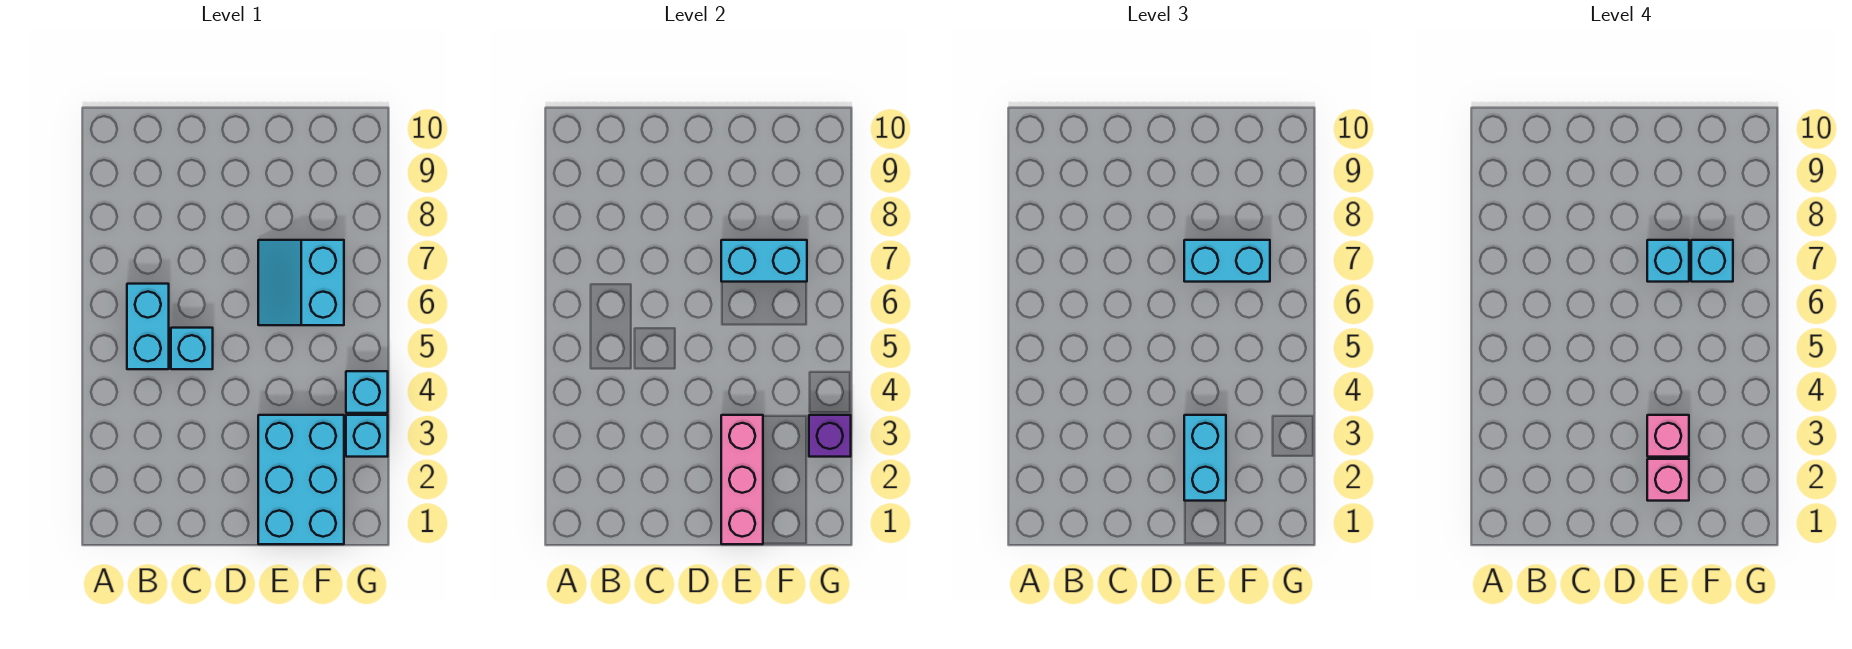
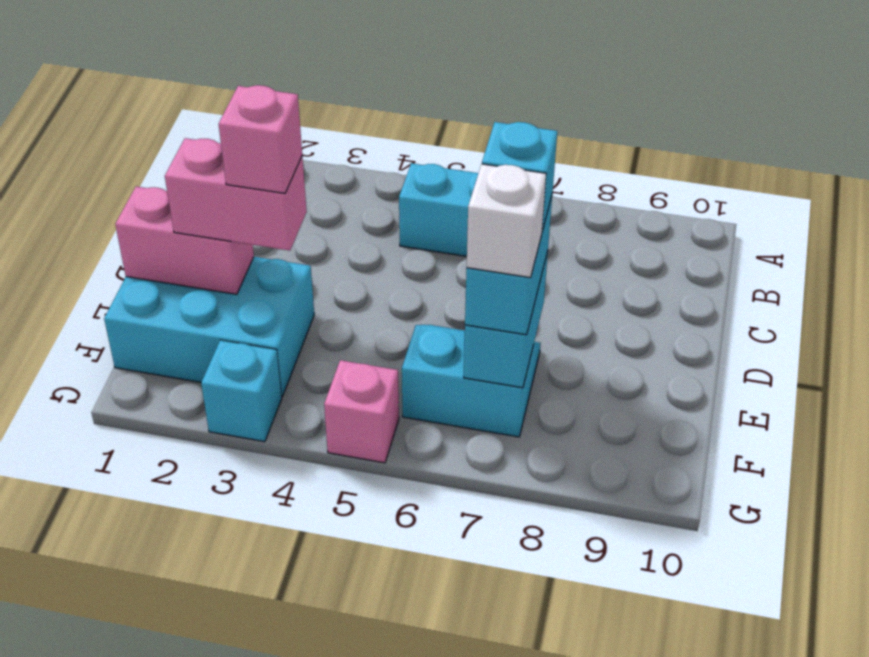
cyan 1x1 brick [171,328,213,369] -> none
pink 1x3 brick [721,415,763,544] -> pink 1x2 brick [115,186,254,294]
cyan 1x2 brick [1184,415,1226,501] -> pink 1x2 brick [165,138,307,251]
pink 1x1 brick [1647,459,1689,501] -> pink 1x1 brick moved to [324,360,399,463]
cyan 1x1 brick [1691,240,1733,282] -> white 1x1 brick [467,164,546,278]
purple 1x1 brick [809,415,851,457] -> none
cyan 1x1 brick [346,371,388,413] -> none

